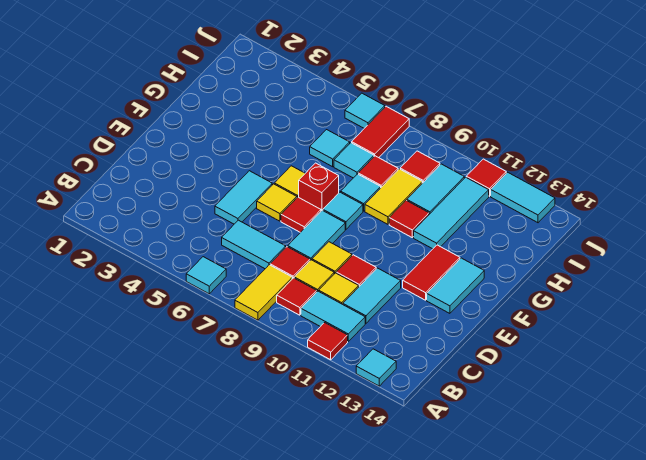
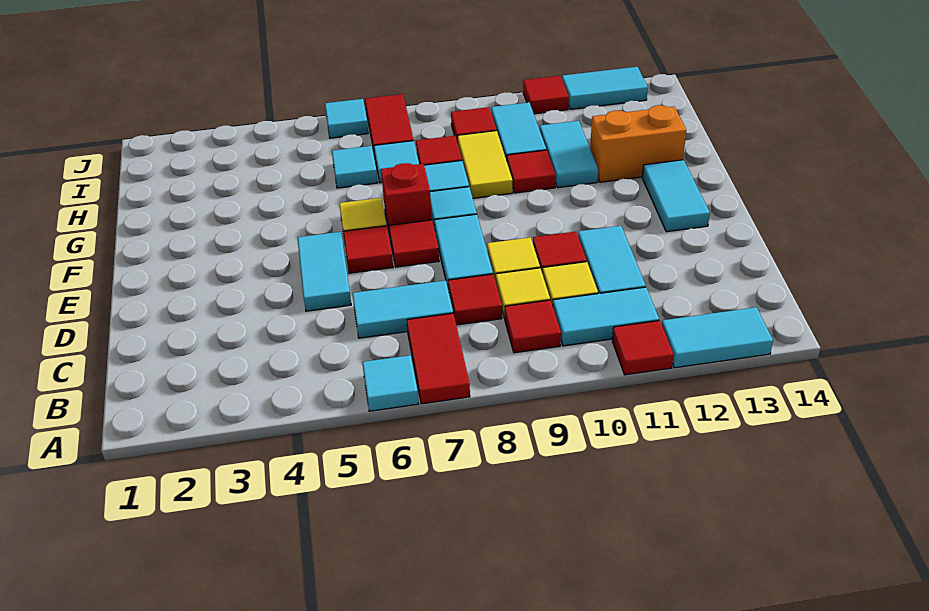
yellow 1x2 tile [235,265,292,320] -> none
cyan 1x1 tile [356,349,396,386] -> cyan 1x2 tile [662,307,773,368]
yellow 1x1 tile [257,184,297,221] -> red 1x1 tile [343,226,393,273]
red 1x2 tile [403,245,460,300] -> red 1x2 tile moved to [407,313,470,404]
cyan 1x3 tile [414,177,489,249] -> cyan 1x2 tile [540,121,598,188]
none -> orange 1x2 brick [590,105,686,182]

